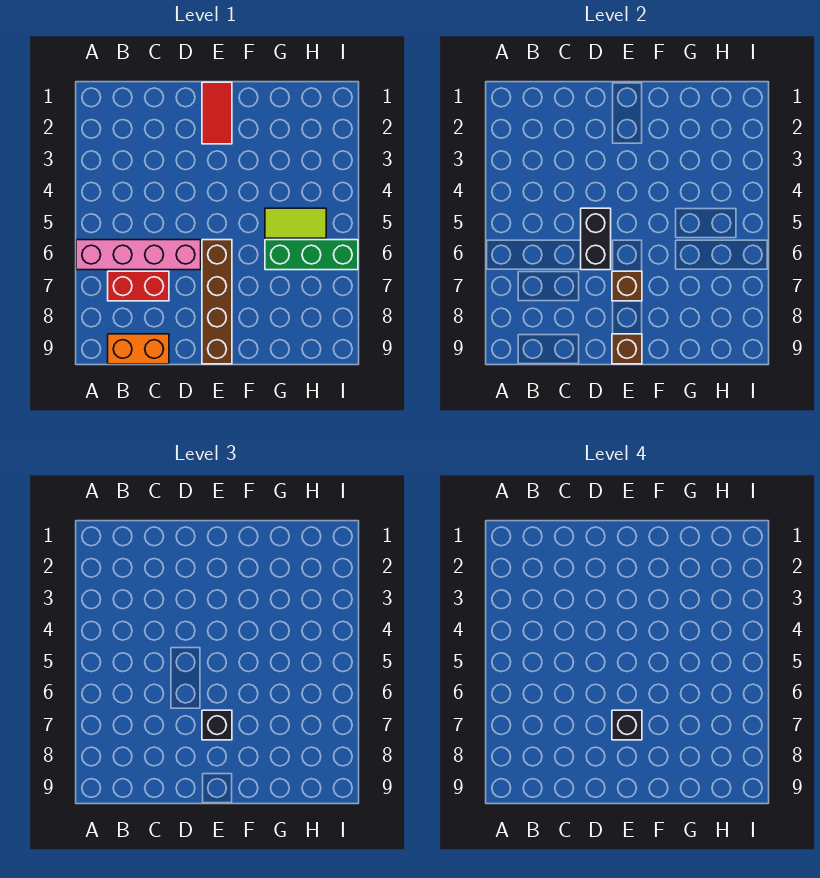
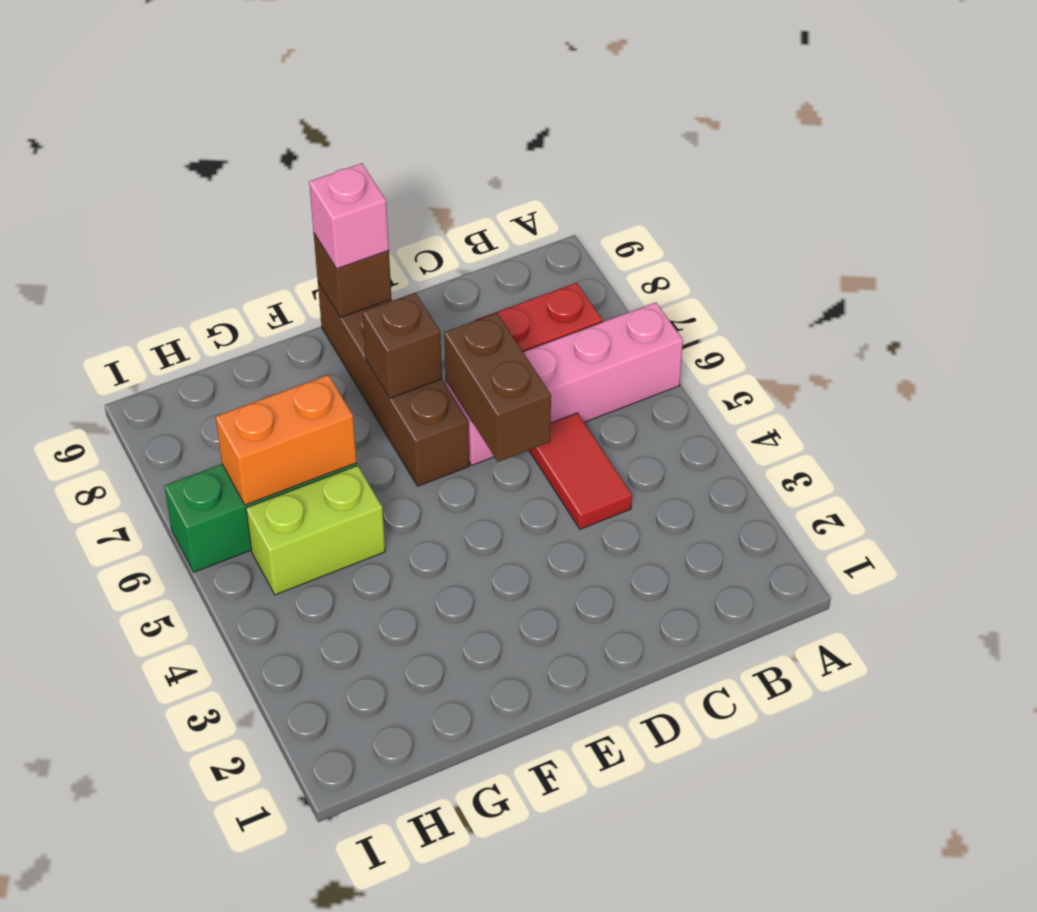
orange 1x2 brick [108,334,169,364] -> orange 1x2 brick moved to [216,375,357,505]
black 1x2 brick [581,208,611,270] -> brown 1x2 brick [444,313,551,462]
red 1x2 tile [202,82,232,144] -> red 1x2 tile moved to [529,413,632,529]
black 1x1 brick [202,710,232,740] -> none
black 1x1 brick [612,710,642,740] -> none
none -> pink 1x1 brick [309,163,389,269]
lime 1x2 tile [265,208,326,238] -> lime 1x2 brick [246,465,385,595]

